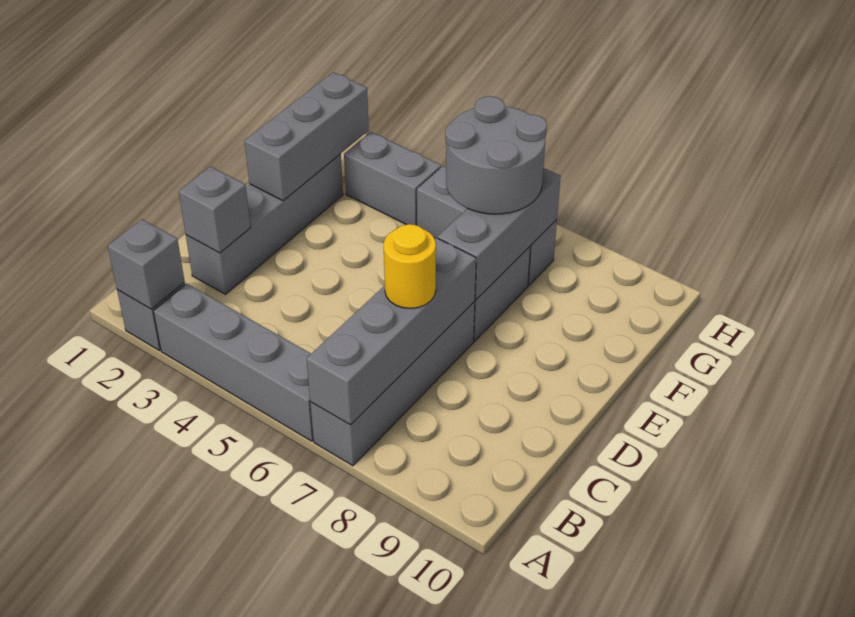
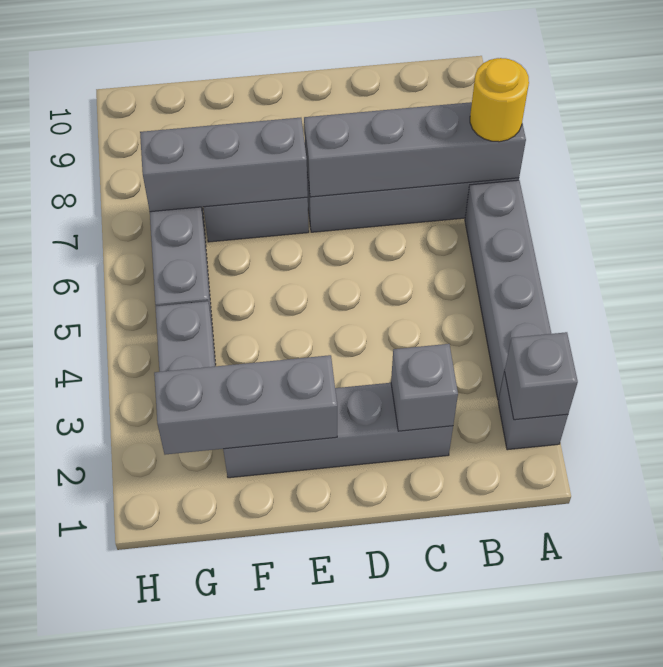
yellow 1x1 round brick [384,224,436,308] -> yellow 1x1 round brick moved to [470,58,529,142]
grey 2x2 round brick [445,96,547,214] -> none

